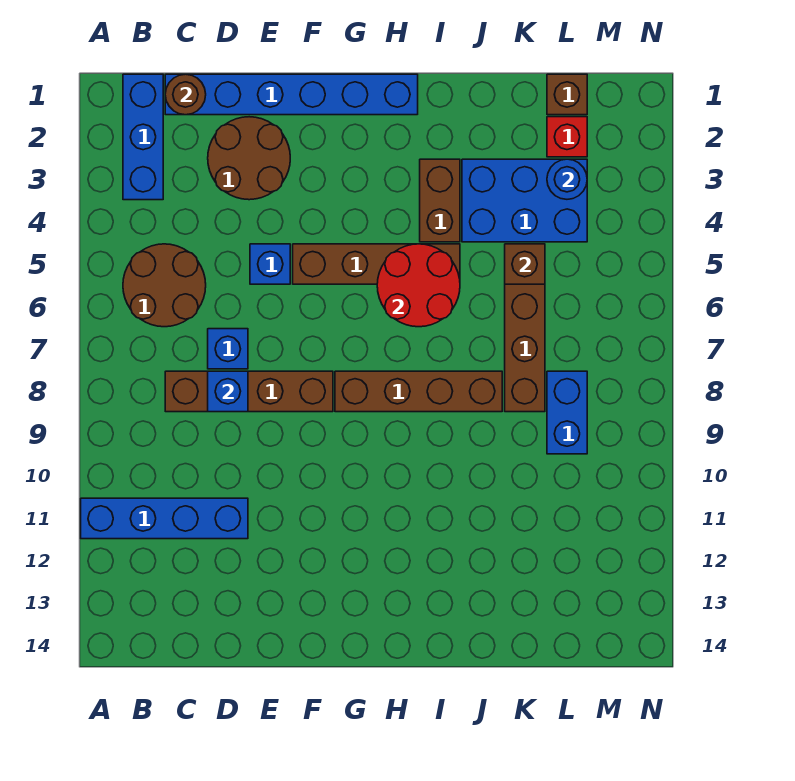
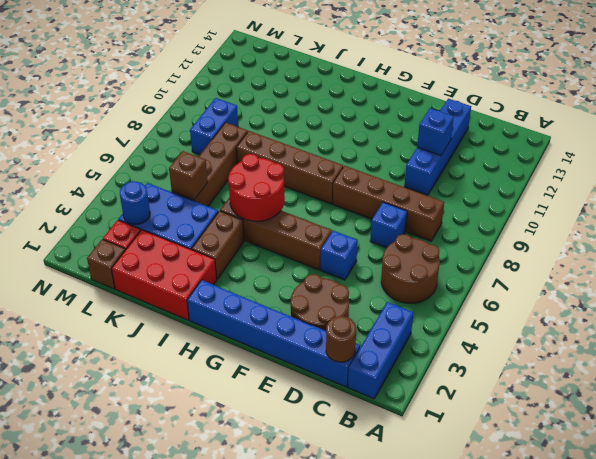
blue 1x4 brick [81,498,248,539] -> blue 1x4 brick turned to [404,99,471,195]
blue 1x1 brick [208,371,248,412] -> blue 1x1 brick moved to [417,108,454,155]
none -> red 2x3 brick [112,230,217,320]

